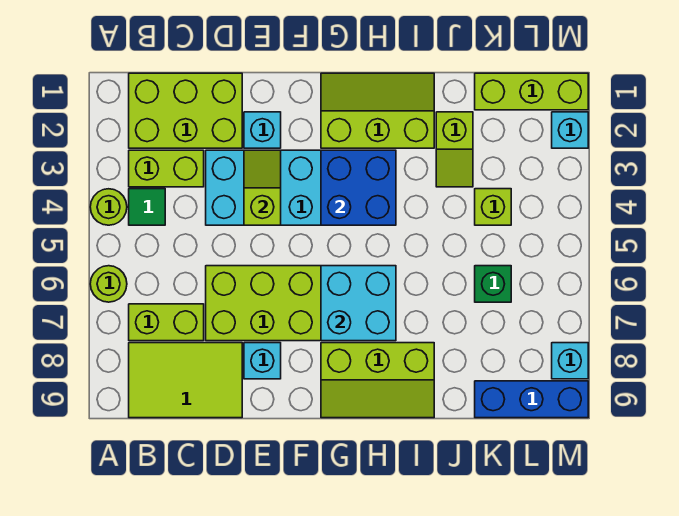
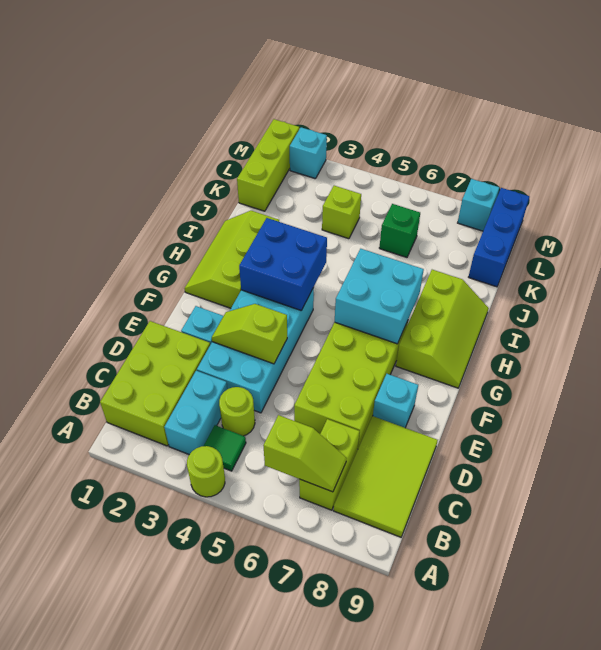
lime 1x1 round brick [90,266,127,302] -> lime 1x1 round brick moved to [219,387,255,436]
lime 1x2 brick [129,150,204,187] -> cyan 1x2 brick [164,371,227,455]
lime 1x2 slope [436,112,473,187] -> lime 1x2 slope moved to [263,415,347,492]

